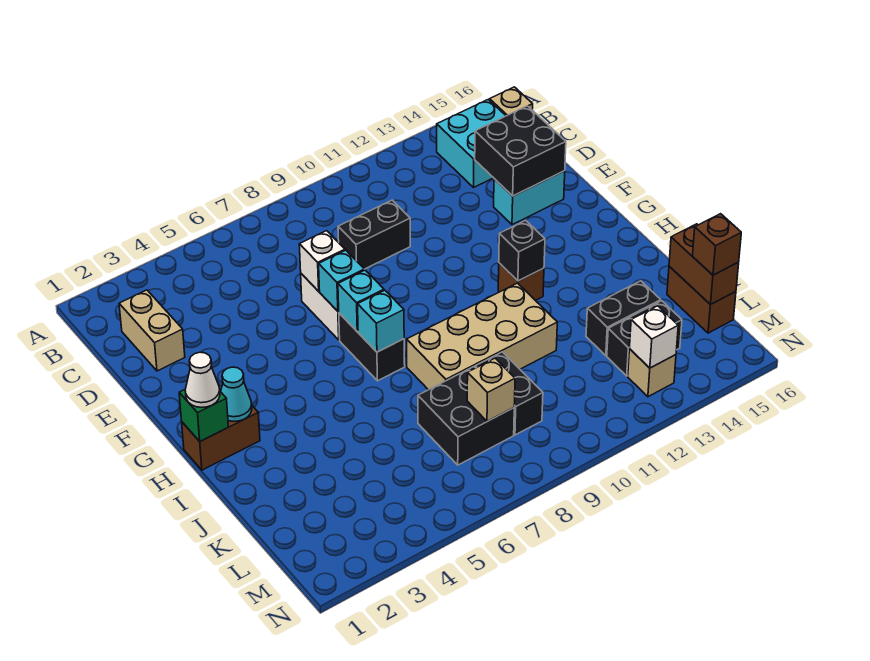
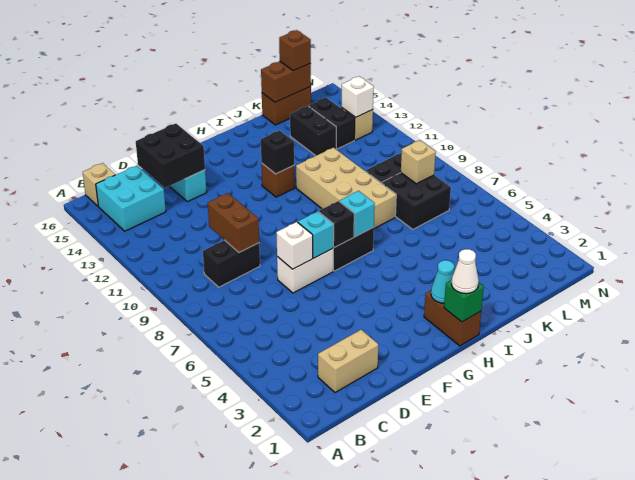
black 1x2 brick [338,200,410,269] -> black 1x2 brick turned to [203,240,260,287]
none -> brown 1x2 brick [208,193,259,253]
cyan 1x1 brick [338,270,384,331] -> black 1x1 brick [319,201,354,248]

